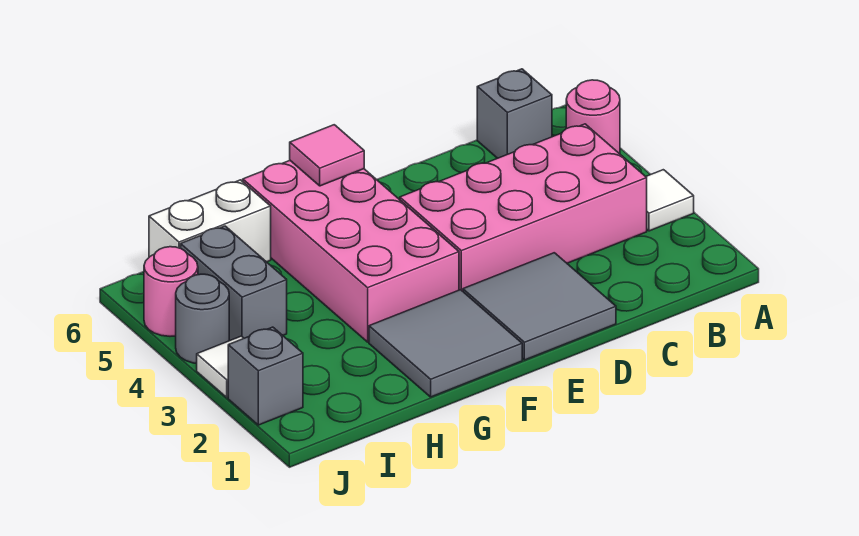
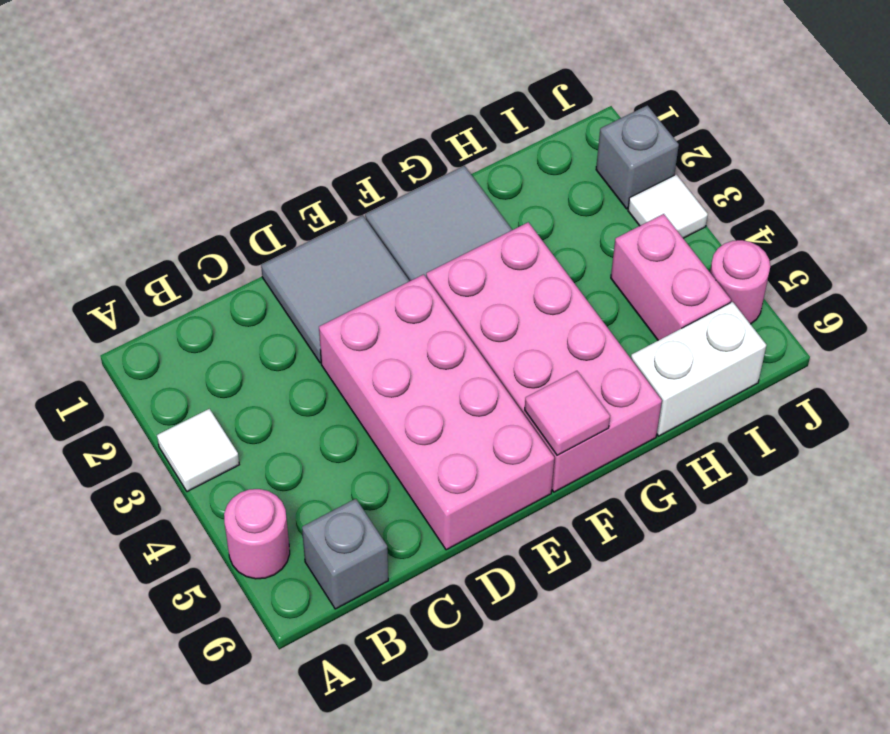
pink 2x4 brick [400,124,647,291] -> pink 2x4 brick turned to [319,274,554,550]
grey 1x2 brick [181,226,287,341] -> pink 1x2 brick [611,214,731,340]
grey 1x1 round brick [176,274,229,363] -> none

